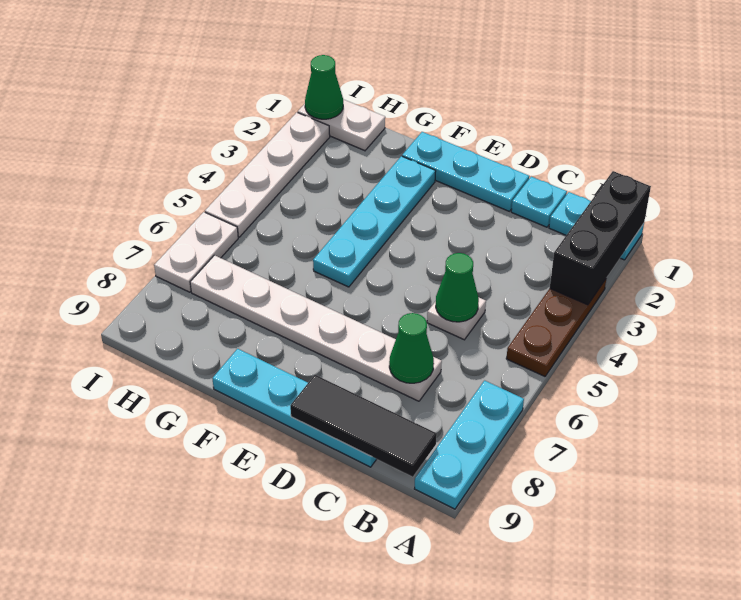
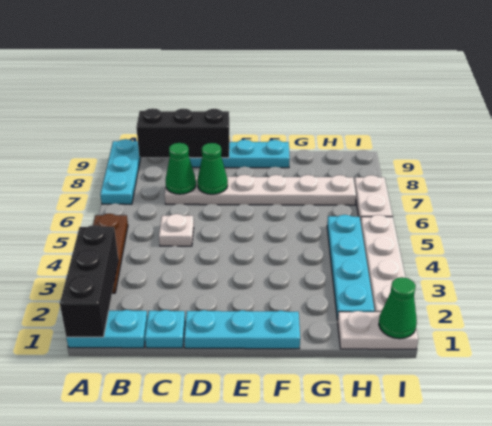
black 1x3 tile [290,375,437,477] -> black 1x3 brick [136,109,230,158]
green 1x1 cone [436,253,479,322] -> green 1x1 cone moved to [197,143,228,194]
cyan 1x4 plate [313,156,436,287] -> cyan 1x4 plate moved to [327,215,374,319]

